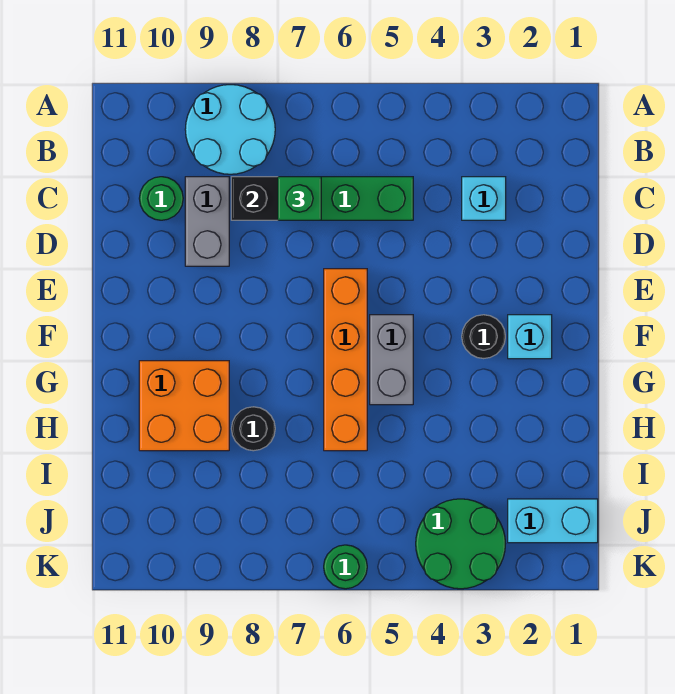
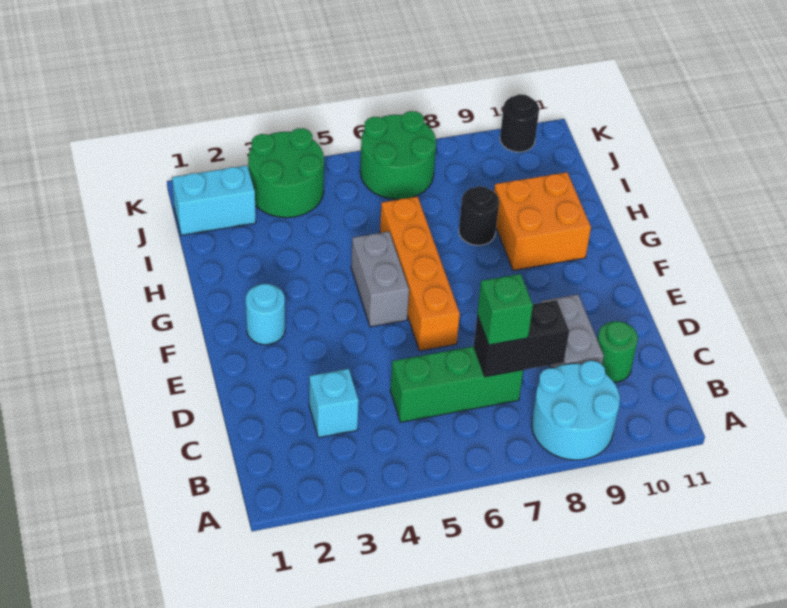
cyan 1x1 brick [508,315,552,359] -> cyan 1x1 round brick [246,284,285,345]
black 1x1 round brick [462,315,505,359] -> black 1x1 round brick moved to [500,94,539,152]
green 1x1 round brick [324,545,367,589] -> green 2x2 round brick [360,111,436,199]

